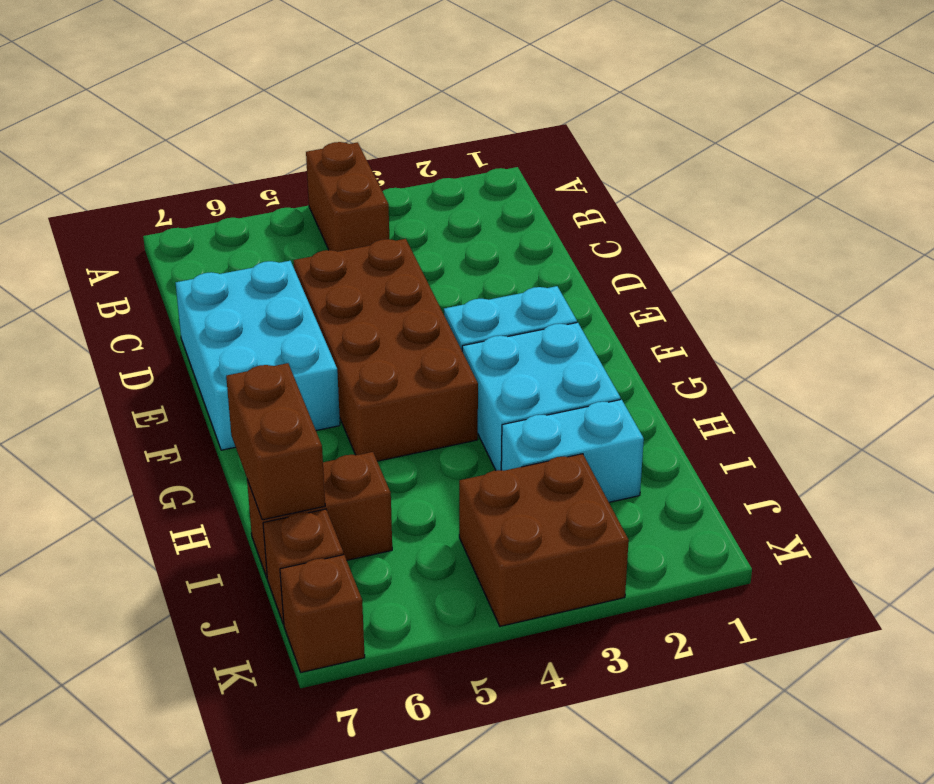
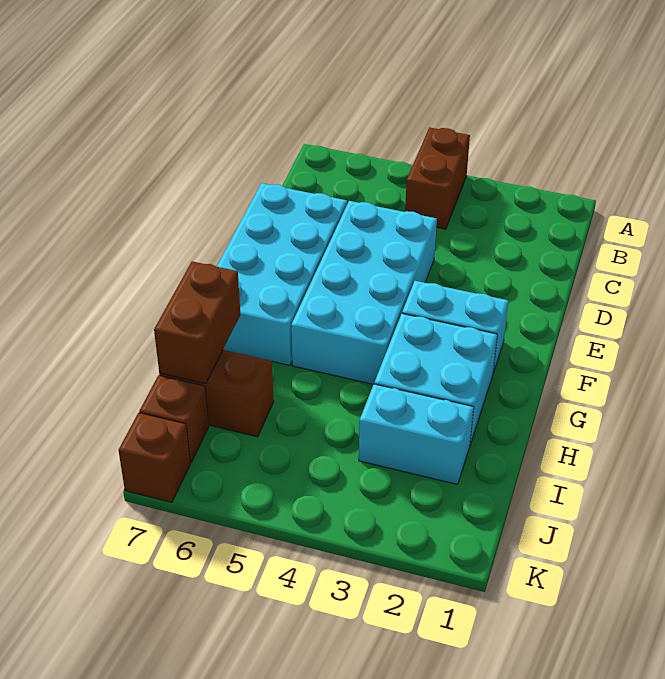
brown 2x4 brick [293,239,478,461] -> cyan 2x4 brick [291,201,437,384]
cyan 2x3 brick [176,261,340,450] -> cyan 2x4 brick [217,183,347,365]
brown 2x2 brick [459,454,629,626] -> none

